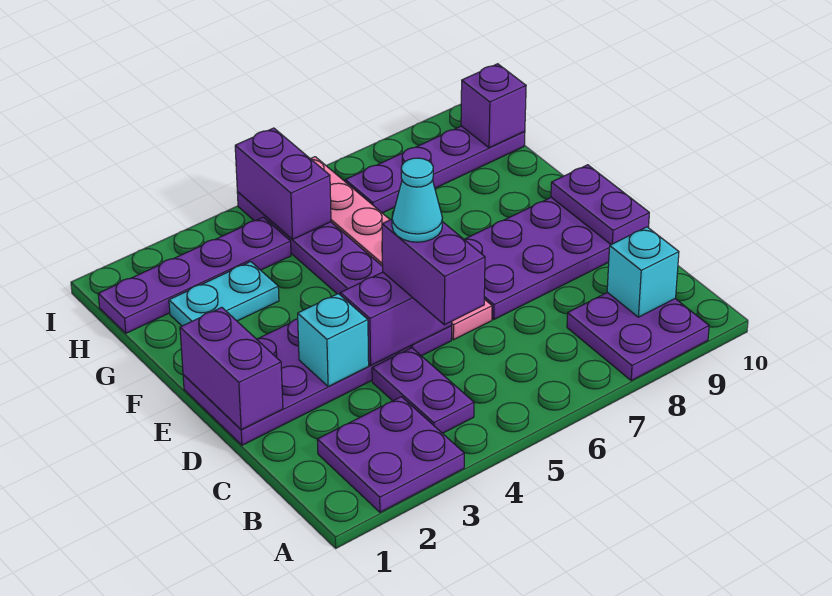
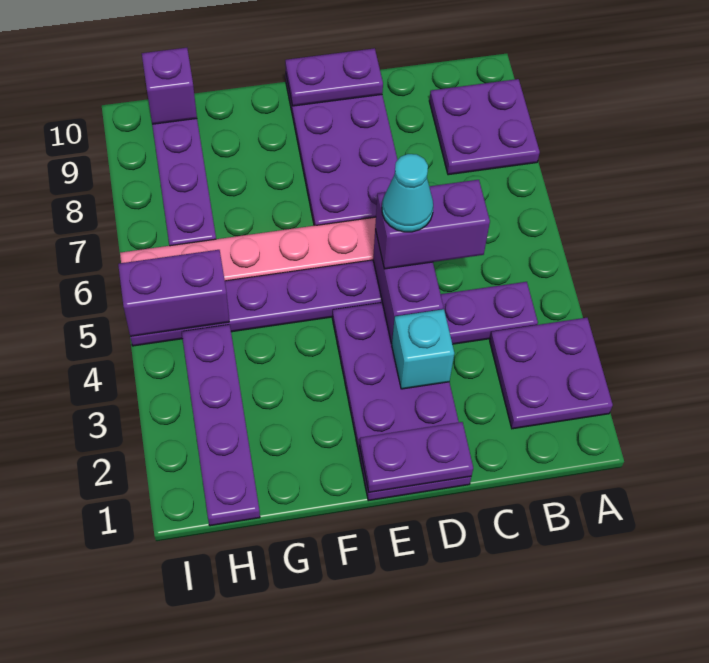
cyan 1x1 brick [607,227,679,317] -> none
purple 1x2 brick [180,307,283,430] -> purple 1x2 plate [360,422,473,492]
cyan 1x2 plate [169,262,279,326] -> none

